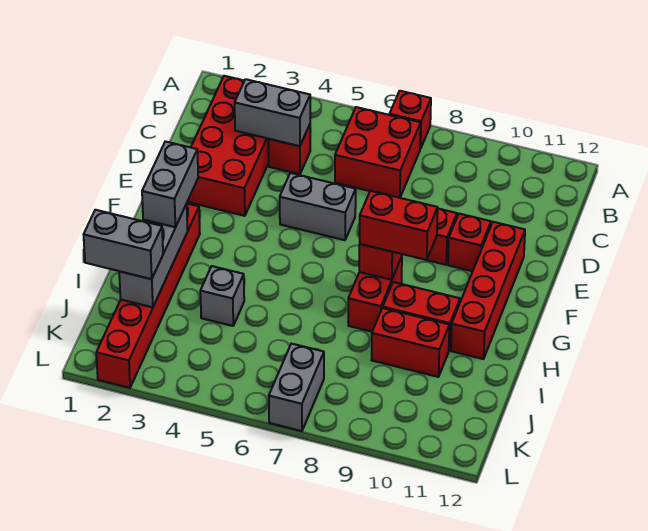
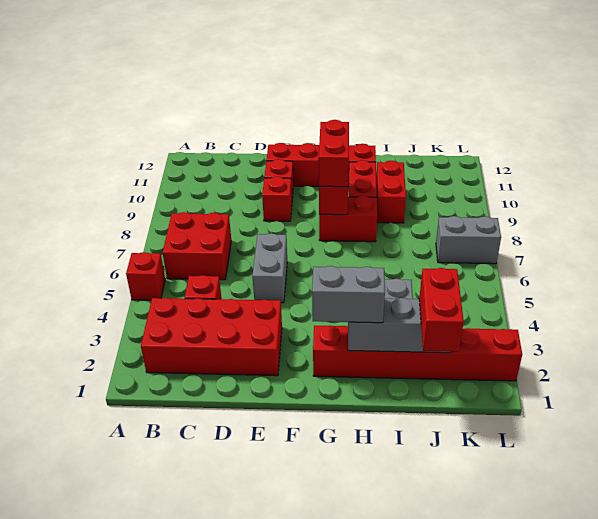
red 1x1 brick [390,91,431,149] -> red 1x1 brick moved to [126,252,165,300]
grey 1x2 brick [235,79,310,146] -> none
grey 1x2 brick [84,210,163,279] -> red 1x2 brick [419,268,464,352]

